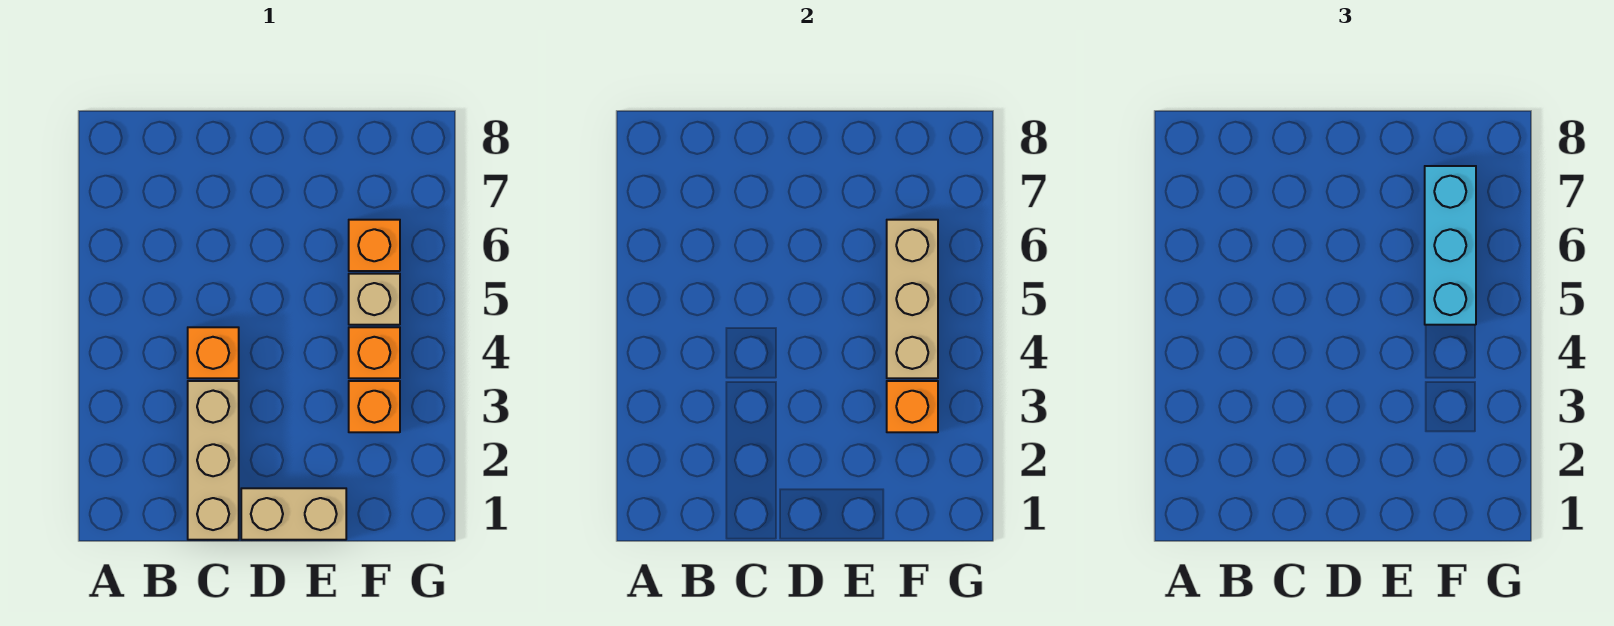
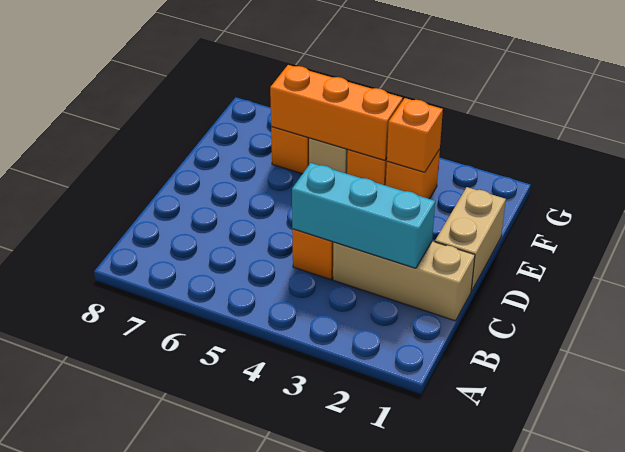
tan 1x3 brick [887,220,938,378] -> orange 1x3 brick [270,65,403,160]
cyan 1x3 brick [1425,166,1476,325] -> cyan 1x3 brick moved to [292,163,435,268]

